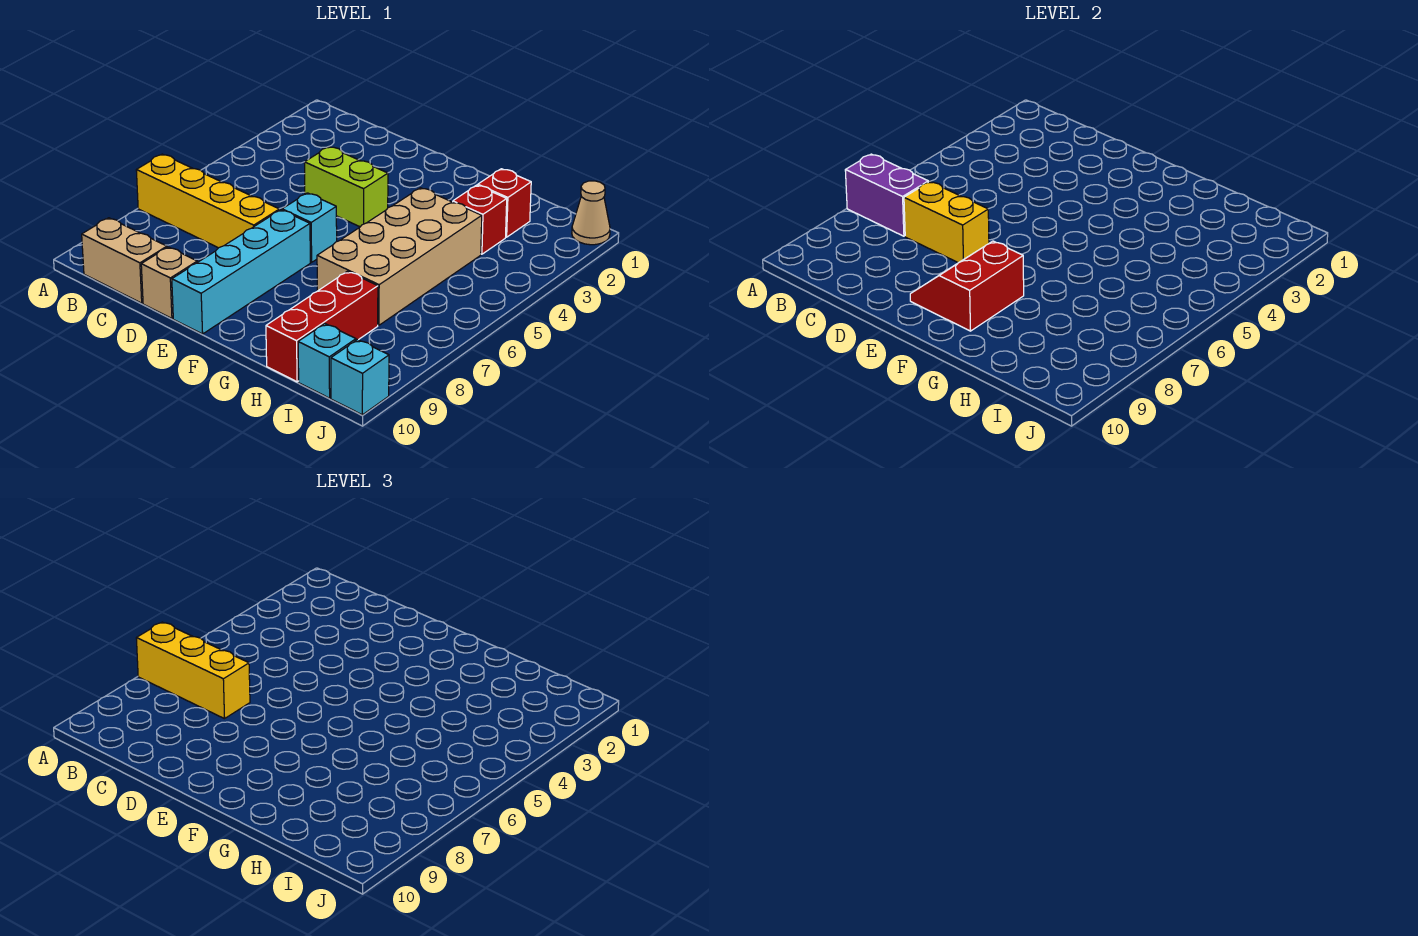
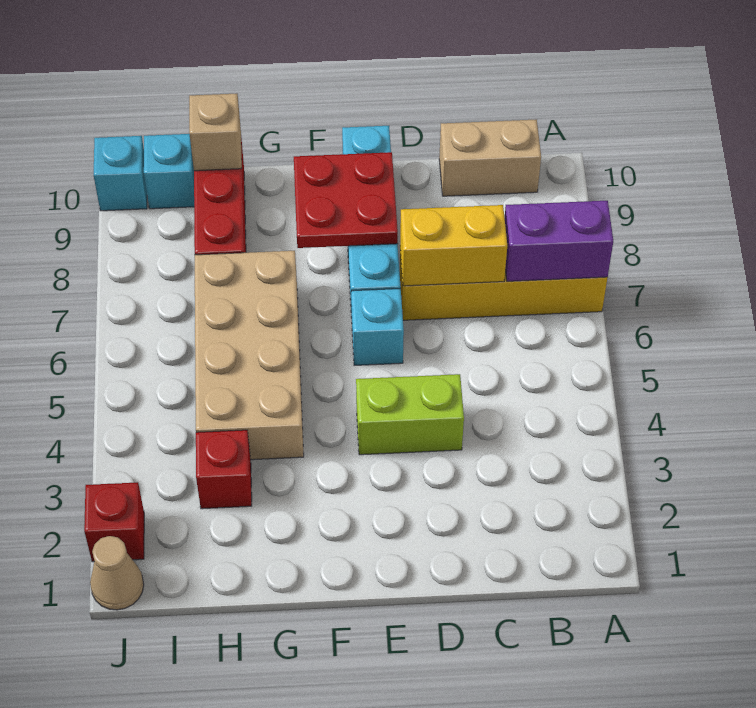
yellow 1x3 brick [136,622,250,719] -> none
tan 1x1 brick [141,247,197,318] -> tan 1x1 brick moved to [189,94,242,171]
red 2x2 slope [910,241,1024,331] -> red 2x2 plate [294,152,398,248]
red 1x1 brick [478,169,531,237] -> red 1x1 brick moved to [84,482,144,562]

